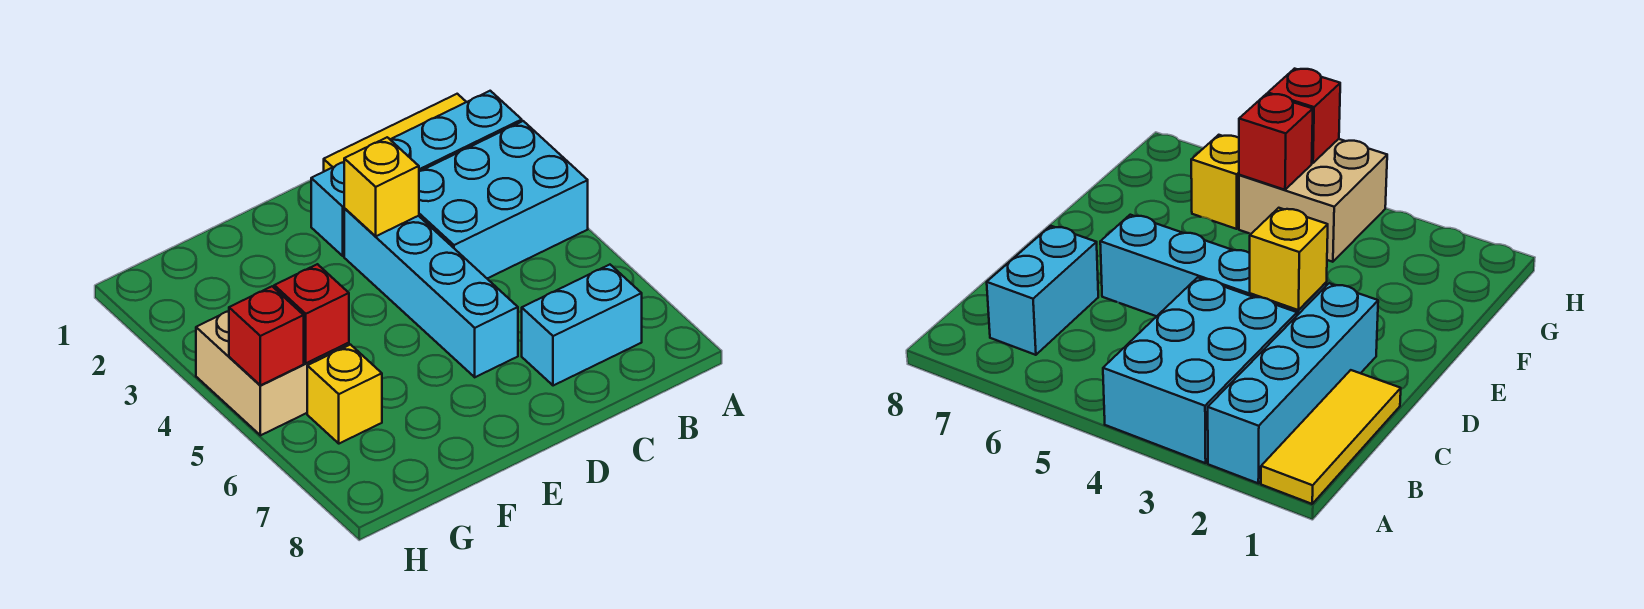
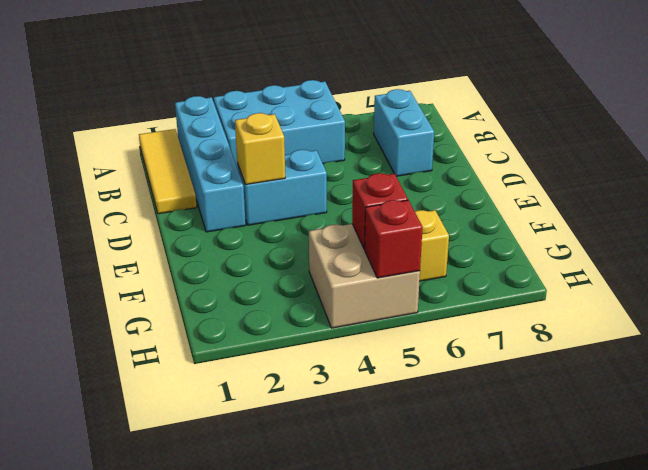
cyan 2x3 brick [419,121,588,278] -> cyan 2x3 brick turned to [214,80,345,169]
cyan 1x4 brick [344,208,518,377] -> cyan 1x2 brick [237,150,327,225]

